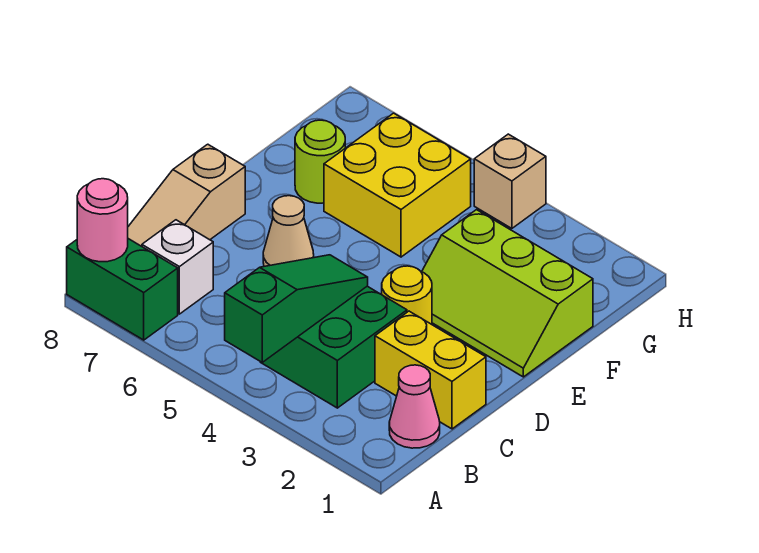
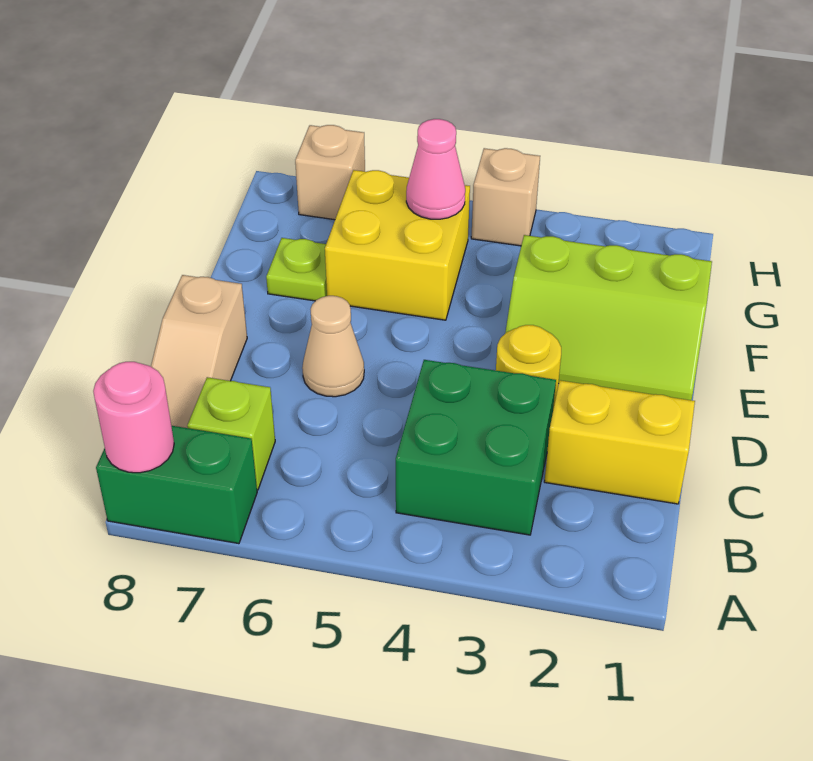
green 1x3 slope [225,255,368,362] -> none
pink 1x1 cone [389,365,440,448] -> pink 1x1 cone moved to [406,119,465,219]
white 1x1 brick [142,220,213,314] -> lime 1x1 brick [187,377,275,490]
lime 1x1 round brick [295,120,345,203] -> lime 1x1 plate [266,238,327,301]
none -> tan 1x1 brick [295,125,365,220]

